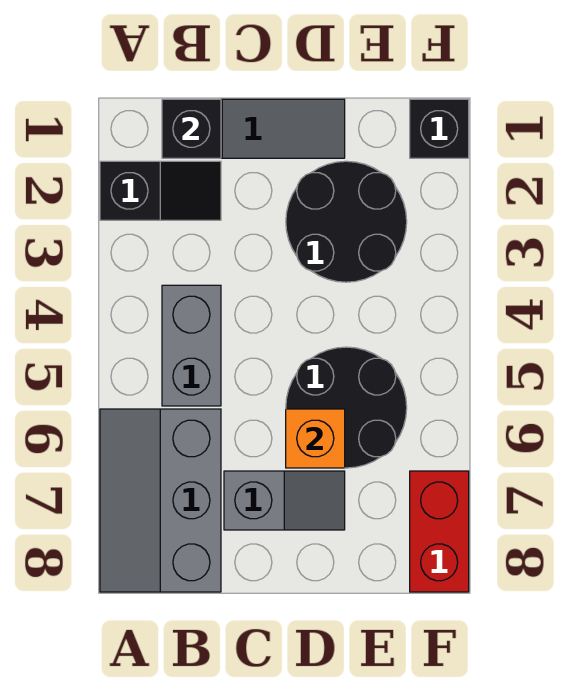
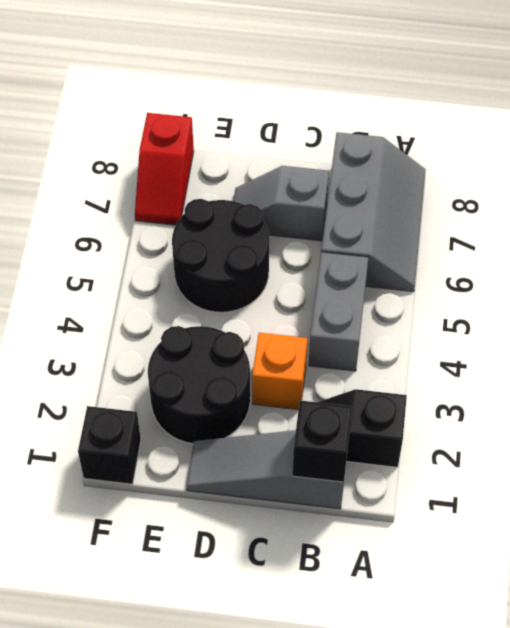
orange 1x1 brick [286,409,345,468] -> orange 1x1 brick moved to [252,333,308,410]
red 1x2 brick [410,471,469,592] -> red 1x2 slope [135,113,194,225]

